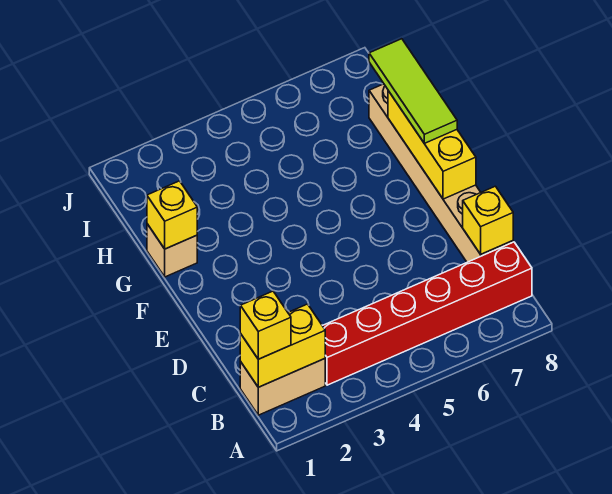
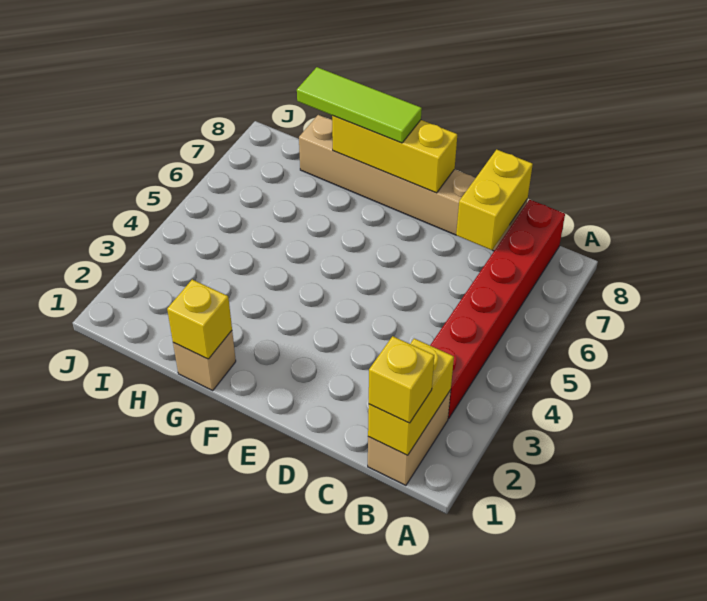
yellow 1x1 brick [463,186,513,254] -> yellow 1x2 brick [456,150,533,250]

